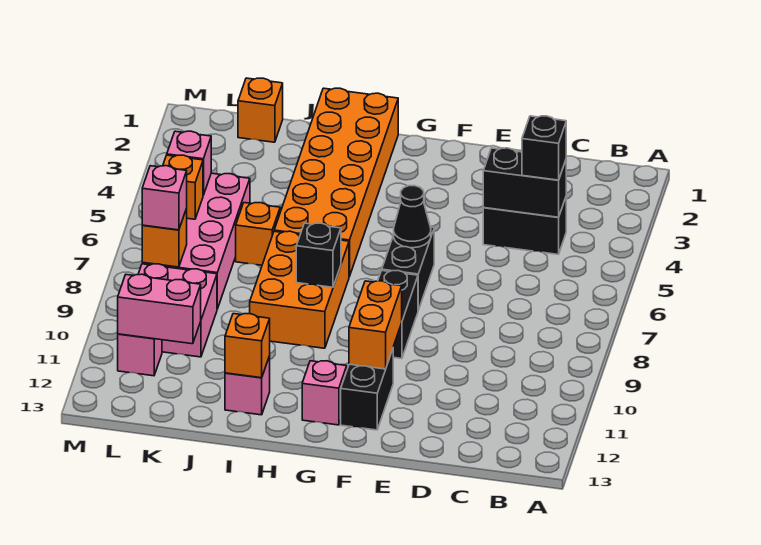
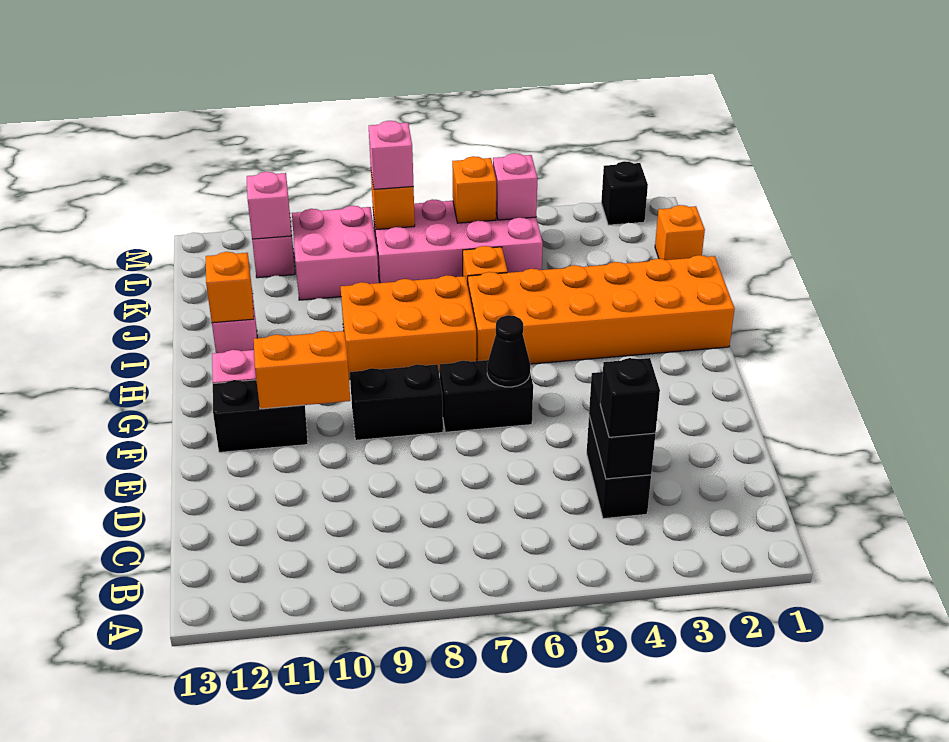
black 1x1 brick [296,223,341,287] -> black 1x1 brick moved to [601,161,648,225]
pink 1x2 brick [118,274,201,344] -> pink 1x1 brick [247,172,291,239]

